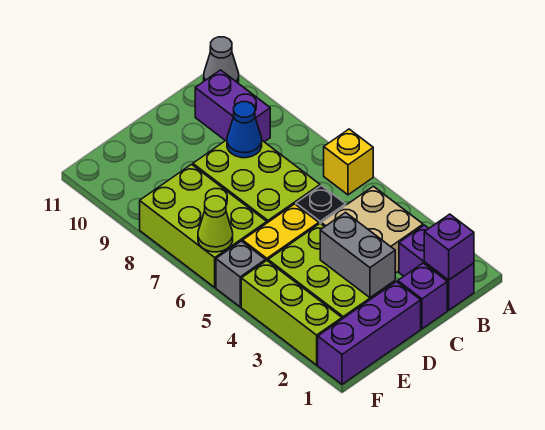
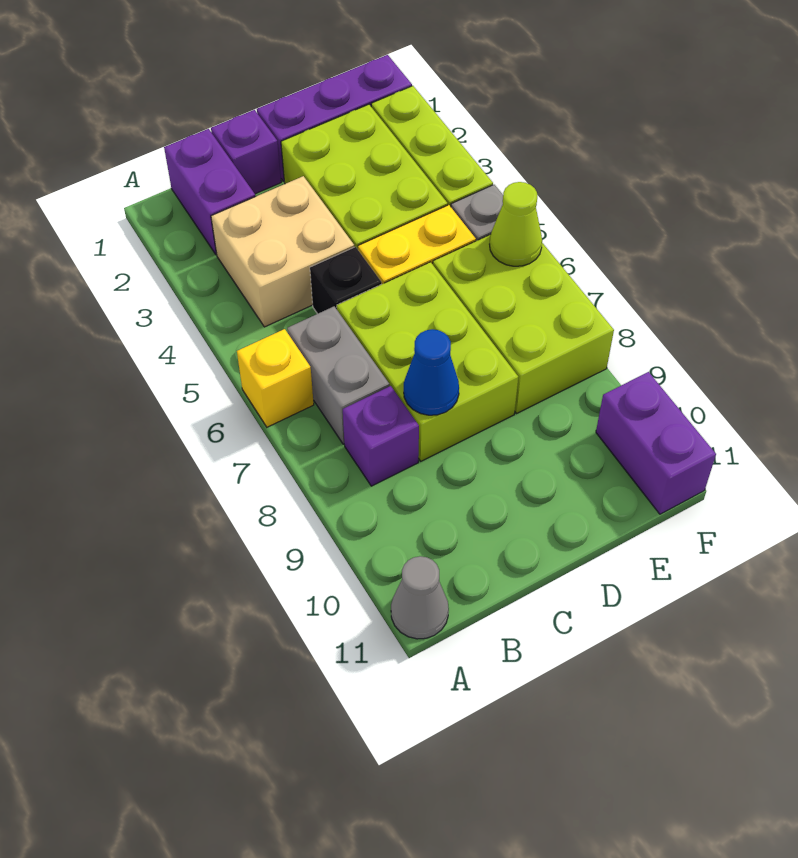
purple 1x1 brick [424,214,474,280] -> purple 1x1 brick moved to [343,386,419,486]
purple 1x2 brick [195,70,270,142] -> purple 1x2 brick moved to [596,372,716,514]
grey 1x2 brick [320,213,395,298] -> grey 1x2 brick moved to [287,306,389,444]

